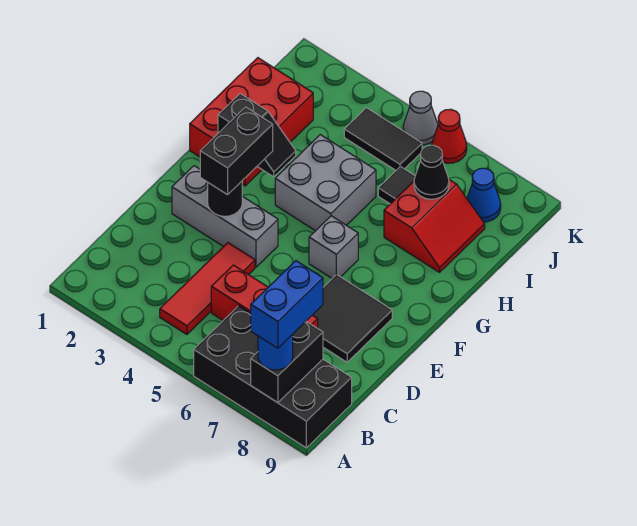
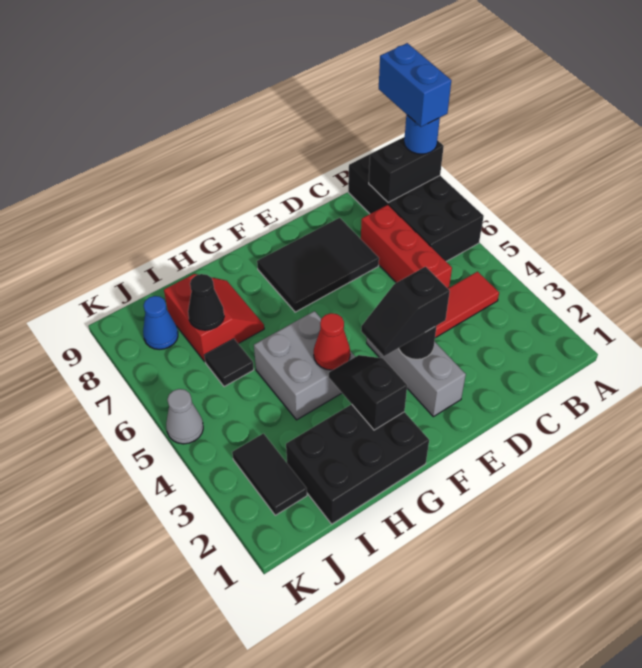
blue 1x2 brick [251,261,323,348] -> blue 1x2 brick turned to [379,43,451,127]
black 2x2 tile [313,275,392,362] -> black 2x3 tile [257,218,379,312]
black 1x2 brick [200,107,273,195] -> black 1x2 slope [361,267,450,356]
grey 1x1 brick [309,216,358,278] -> none
red 2x3 brick [190,58,313,186] -> black 2x3 brick [286,404,429,524]
red 2x2 slope [384,180,485,272] -> red 2x2 slope turned to [164,274,264,362]
black 1x2 tile [344,108,422,170] -> black 1x2 tile moved to [232,434,307,515]
red 1x1 cone [432,109,467,163] -> red 1x1 cone moved to [314,313,350,370]

